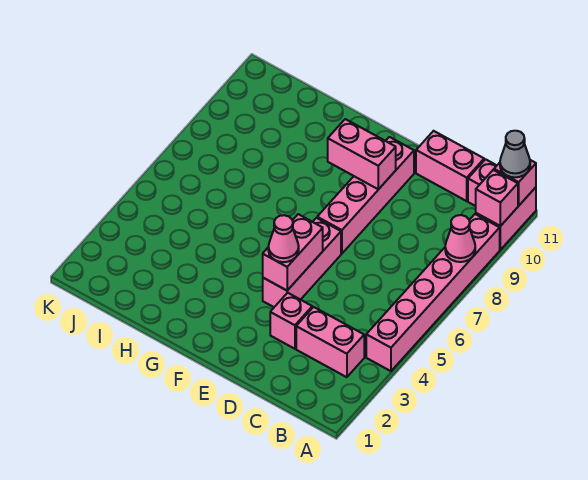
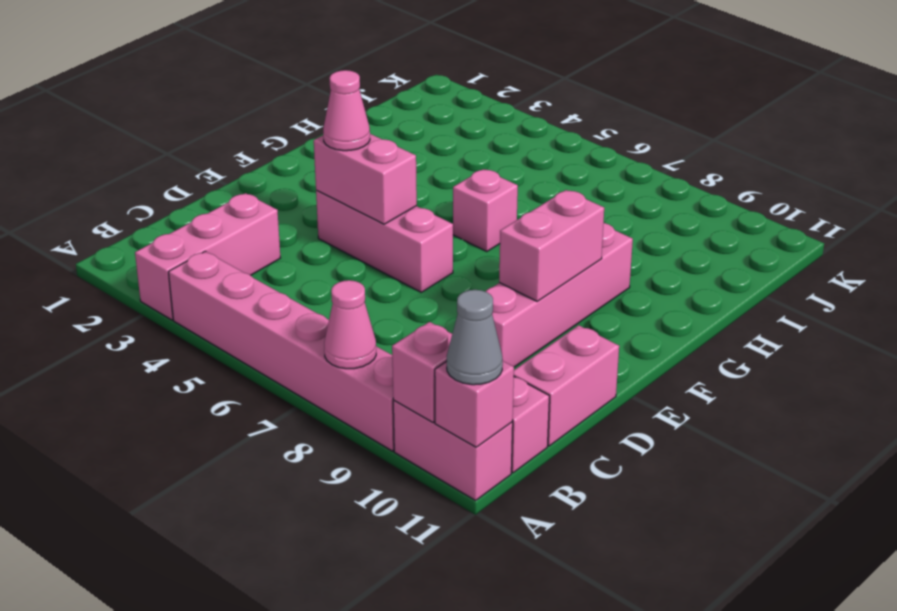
pink 1x2 brick [296,307,364,377] -> pink 1x3 brick [135,193,280,320]
pink 1x1 brick [270,293,312,349] -> pink 1x1 brick moved to [453,169,518,252]
pink 1x4 brick [317,137,414,254] -> pink 1x4 brick turned to [486,223,633,367]

